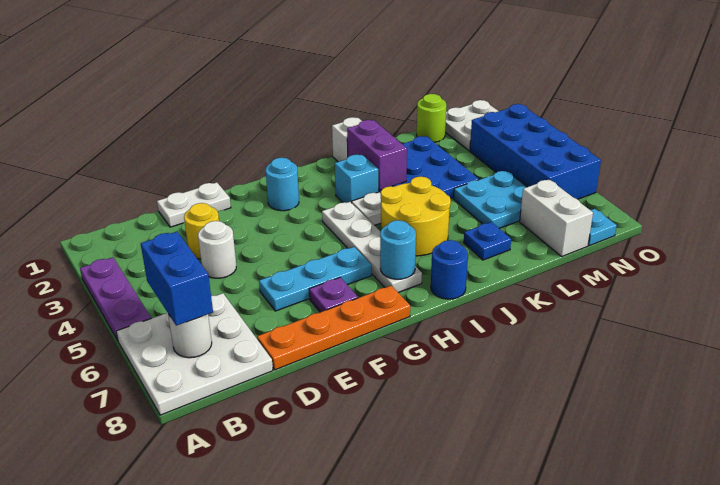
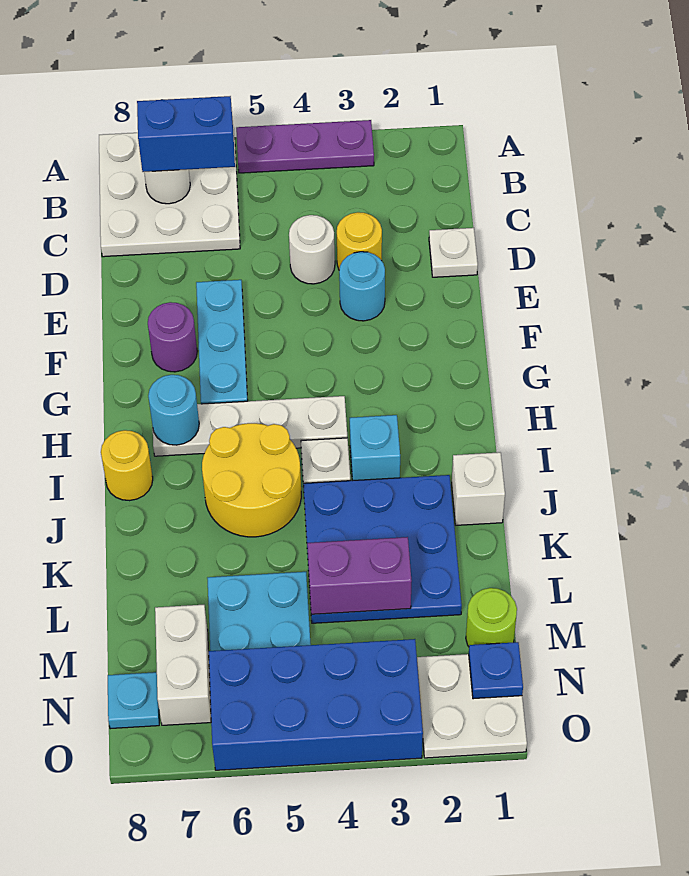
white 1x2 plate [157,182,231,227] -> white 1x1 plate [429,228,478,277]
orange 1x4 plate [257,286,410,370] -> none
purple 1x1 plate [309,277,358,312] -> purple 1x1 round brick [148,302,197,372]
cyan 1x1 round brick [266,158,299,211] -> cyan 1x1 round brick moved to [339,252,385,321]
blue 1x1 round brick [431,240,468,299] -> yellow 1x1 round brick [101,430,153,501]
purple 1x2 brick [347,120,407,190] -> purple 1x2 brick moved to [307,537,412,614]
blue 1x1 plate [464,222,511,260] -> blue 1x1 plate moved to [469,642,523,699]
white 1x2 brick [520,180,593,256] -> white 1x2 brick turned to [155,605,211,725]

